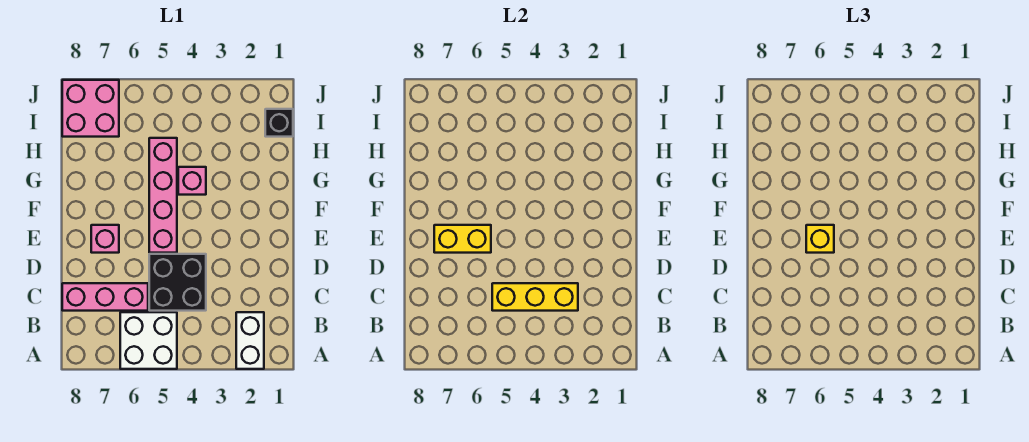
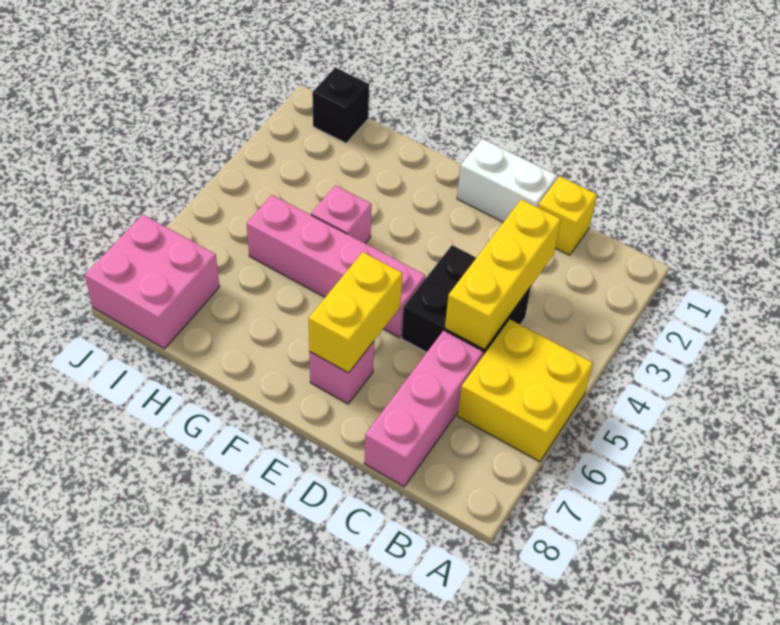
white 1x2 brick [236,312,264,369] -> white 1x2 brick moved to [457,139,557,222]
white 2x2 brick [120,312,177,369] -> yellow 2x2 brick [458,320,593,462]
yellow 1x1 brick [806,225,834,253] -> yellow 1x1 brick moved to [538,176,597,255]

